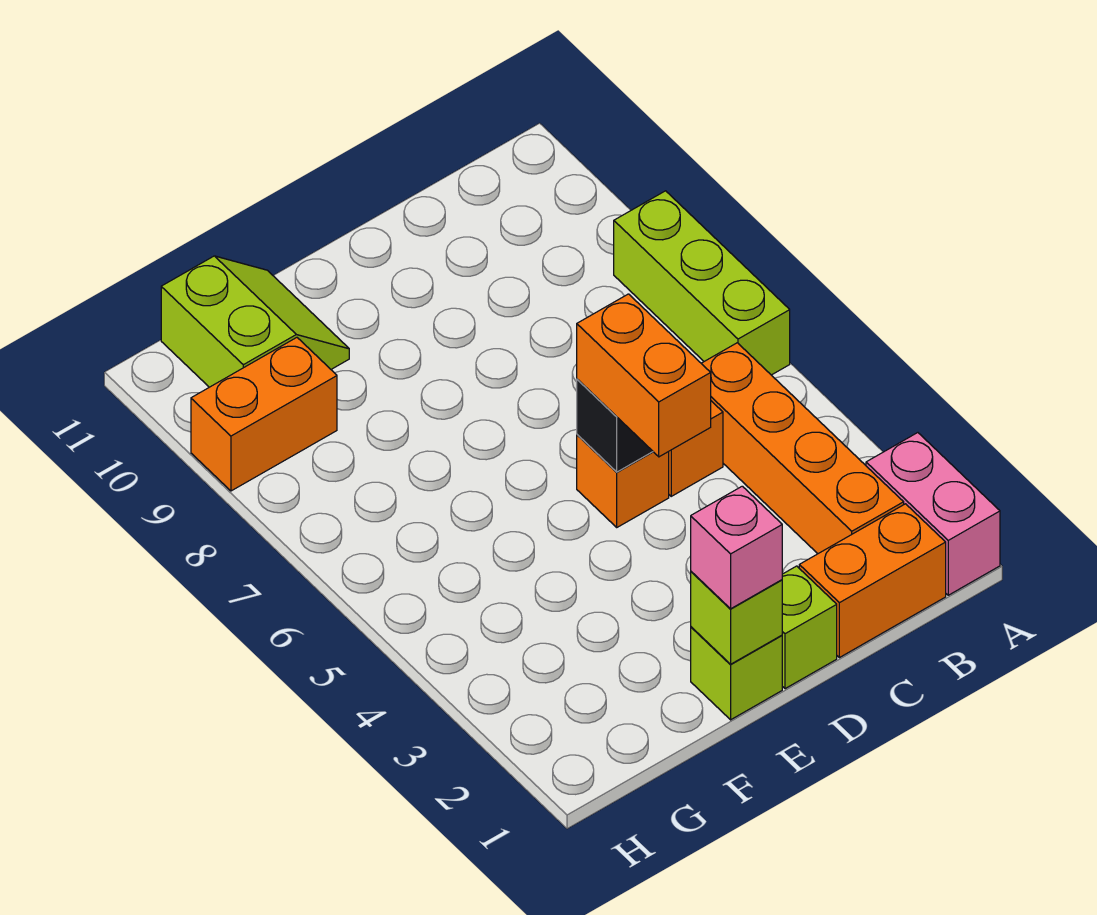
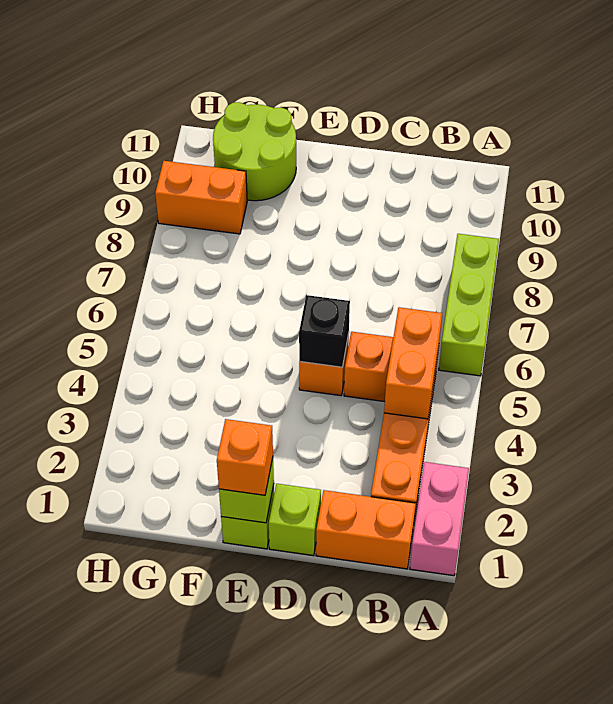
orange 1x2 brick [577,294,711,457] -> orange 1x2 brick moved to [384,307,442,419]
pink 1x1 brick [691,486,782,609] -> orange 1x1 brick [217,419,273,495]
lime 2x2 slope [161,256,349,387] -> lime 2x2 round brick [213,102,296,201]

